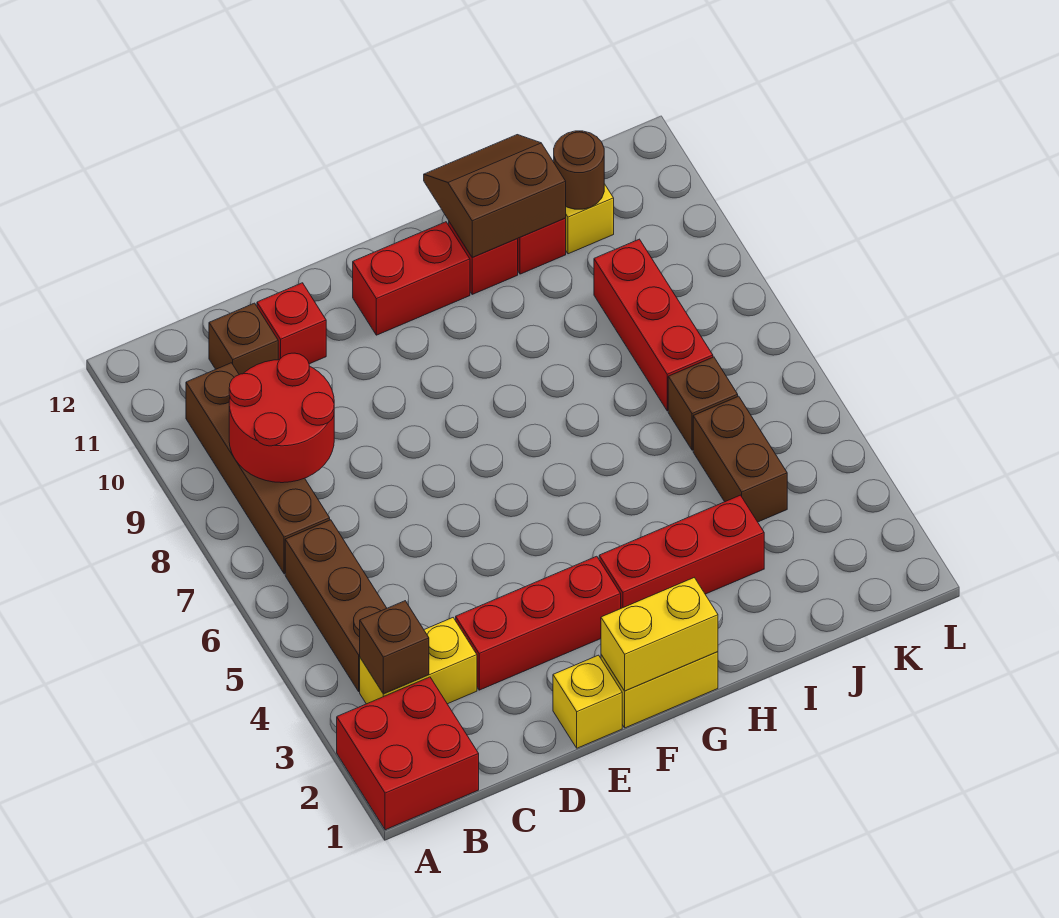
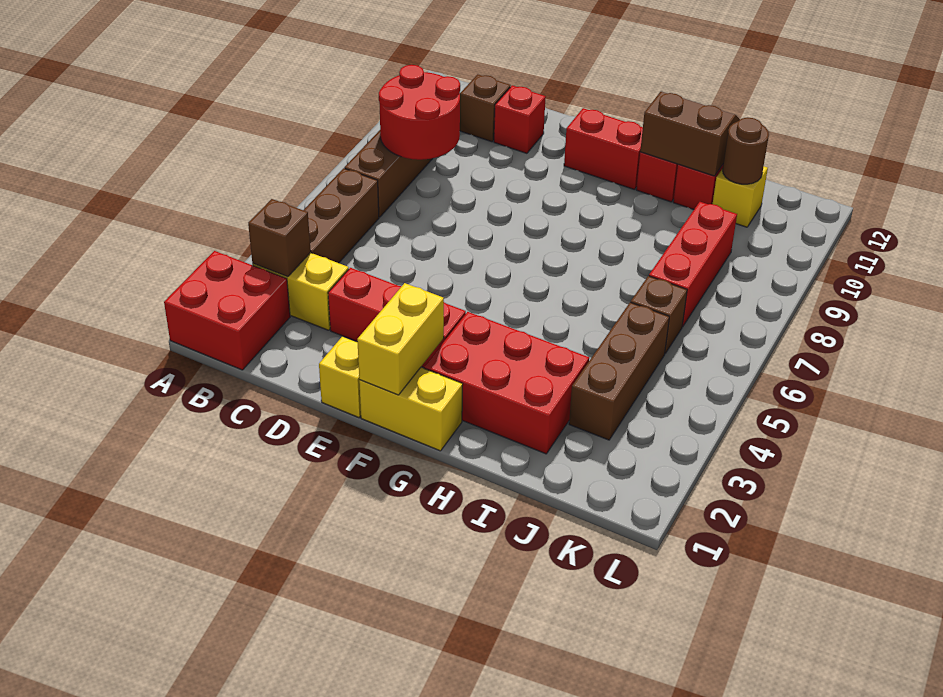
yellow 1x2 brick [601,578,718,691] -> yellow 1x2 brick turned to [357,283,444,395]
red 1x3 brick [599,495,764,608] -> red 2x3 brick [424,312,589,454]
brown 1x2 brick [693,396,787,522] -> brown 1x3 brick [569,302,669,440]

